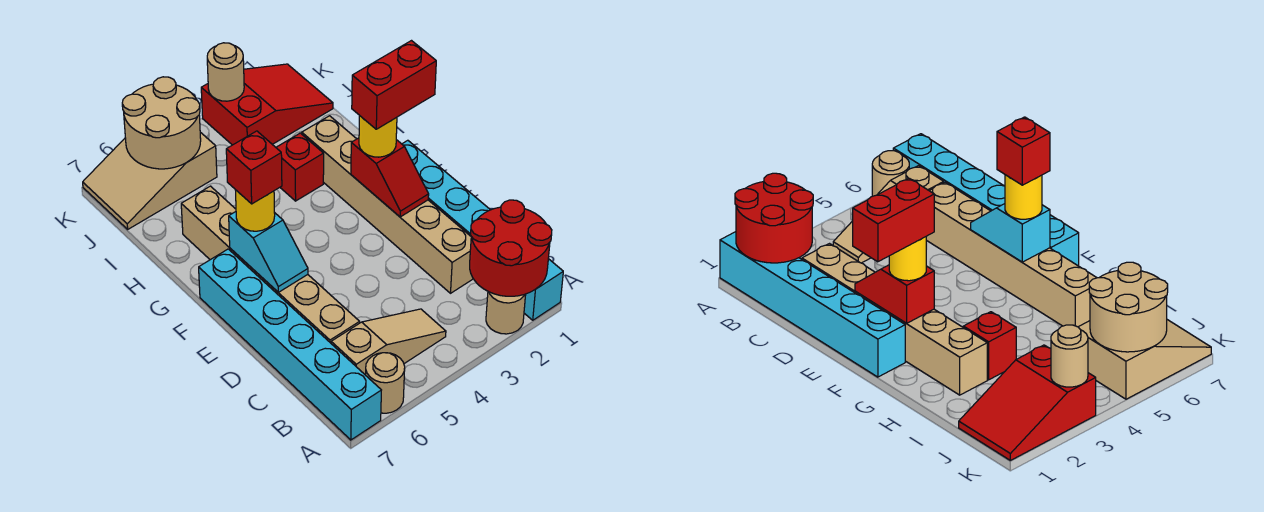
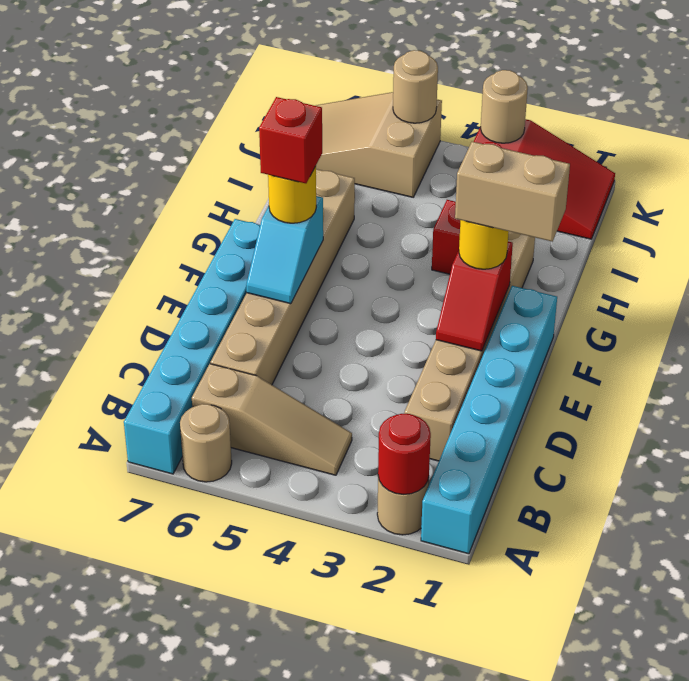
red 2x2 round brick [470,200,552,296] -> red 1x1 round brick [378,414,431,494]
red 1x2 brick [352,41,436,129] -> tan 1x2 brick [455,142,570,242]
tan 2x2 round brick [122,77,201,169] -> tan 1x1 round brick [393,50,438,123]

